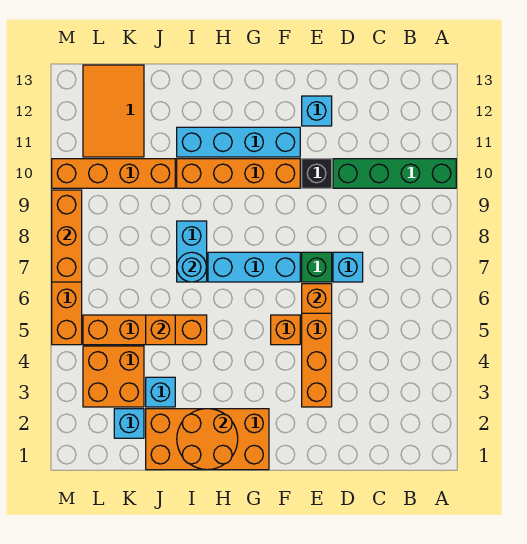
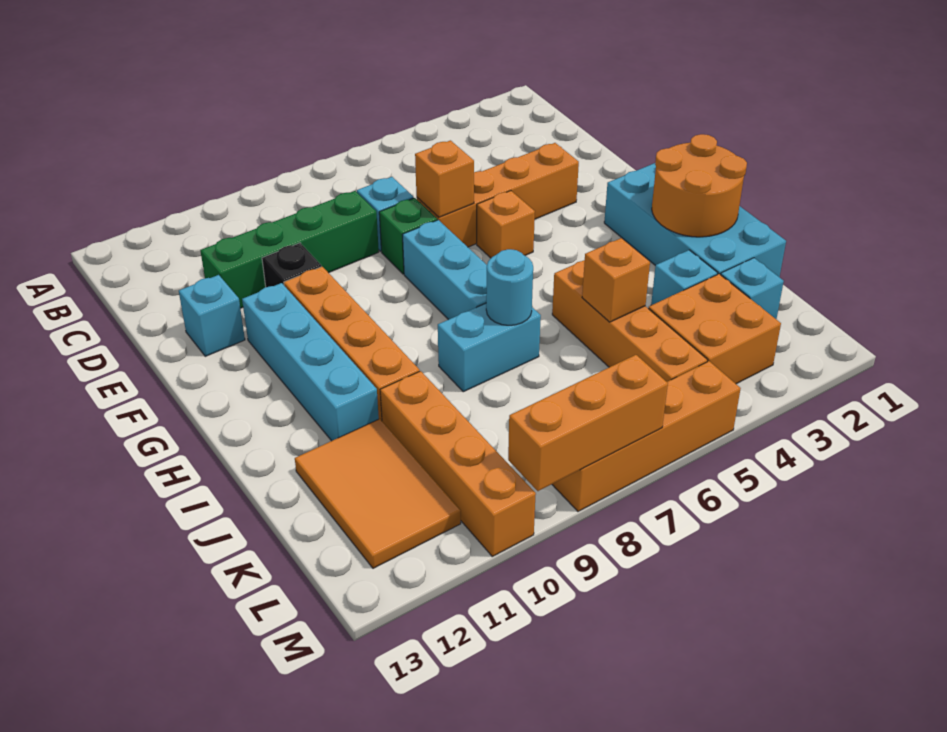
green 1x4 brick [333,159,456,188] -> green 1x4 brick turned to [200,191,379,308]
orange 2x4 brick [146,409,269,470] -> cyan 2x4 brick [604,163,786,277]
orange 2x3 tile [83,65,144,157] -> orange 2x3 tile turned to [295,419,461,568]

